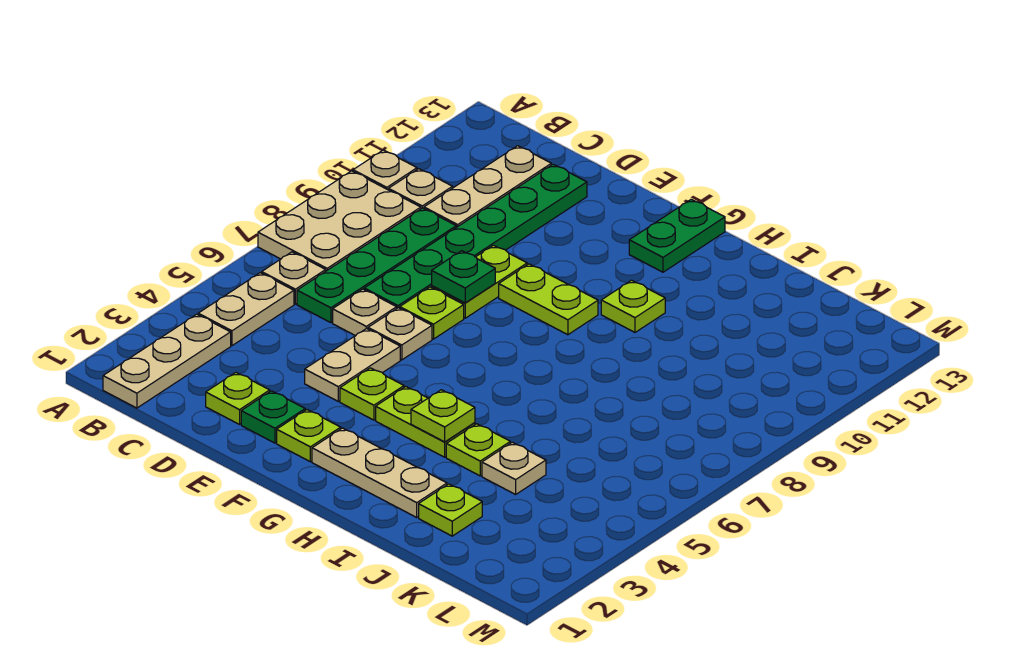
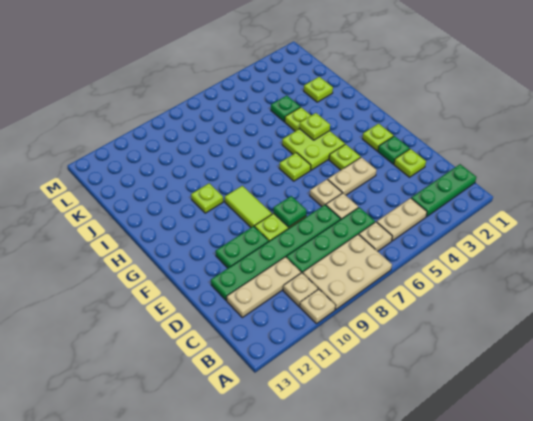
tan 1x3 plate [103,314,231,408] -> green 1x3 plate [411,164,476,216]
lime 1x1 plate [400,287,464,339] -> lime 1x1 plate moved to [279,153,311,181]
lime 1x2 plate [499,264,598,335] -> lime 1x2 tile [225,186,272,228]
tan 1x3 plate [312,428,447,517] -> none
lime 1x2 plate [376,387,475,457] -> lime 2x2 plate [282,129,345,170]
green 1x2 plate [629,199,725,272] -> green 1x2 plate moved to [216,226,269,268]
tan 1x1 plate [482,442,546,494] -> green 1x1 plate [271,95,300,122]

